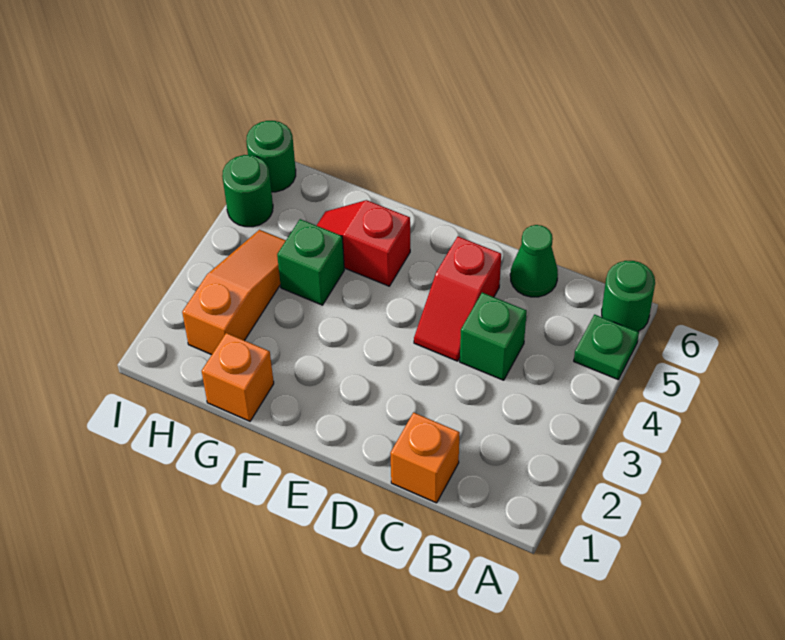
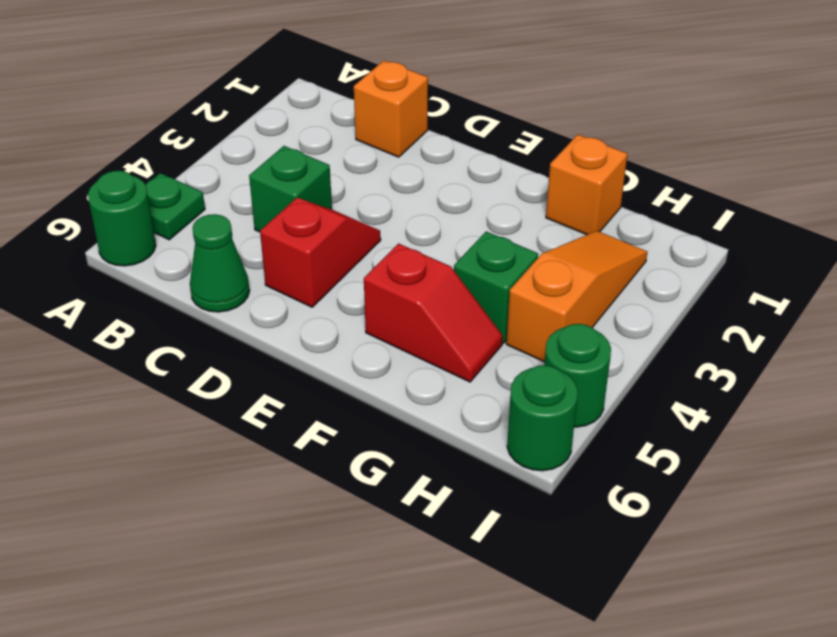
orange 1x3 slope [182,230,286,355] -> orange 1x3 slope turned to [506,231,647,362]

